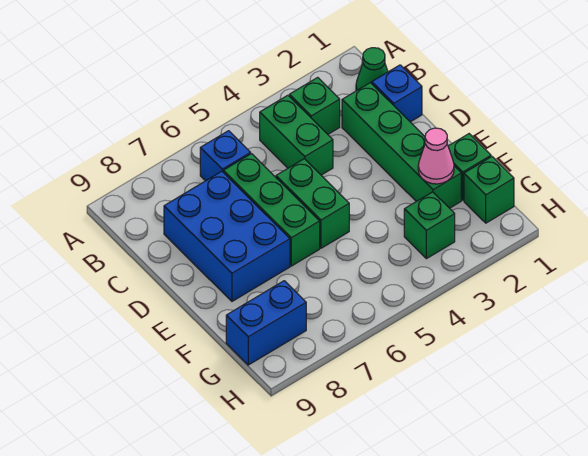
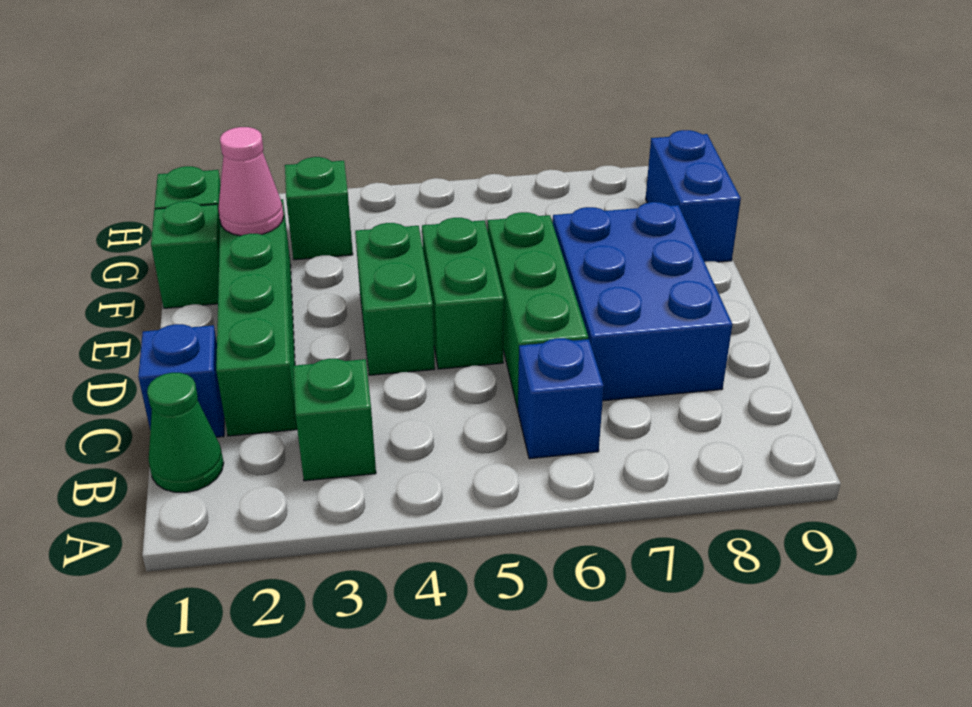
green 1x2 brick [260,95,333,175] -> green 1x2 brick moved to [355,223,435,375]
blue 1x2 brick [226,281,306,365] -> blue 1x2 brick turned to [646,130,741,262]

